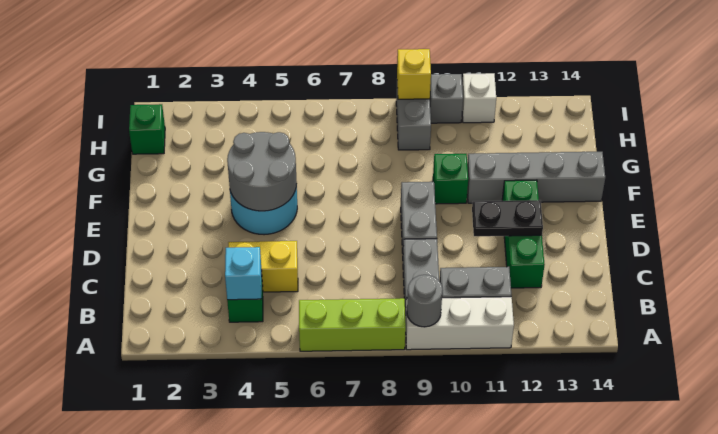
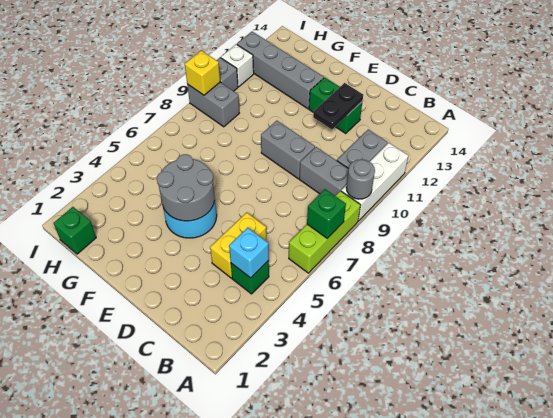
green 1x3 brick [502,180,545,288] -> green 1x2 brick [309,77,362,134]
green 1x1 brick [433,154,468,204] -> green 1x1 brick moved to [307,189,346,238]
grey 1x4 brick [467,152,605,203] -> grey 1x4 brick turned to [237,32,324,109]

